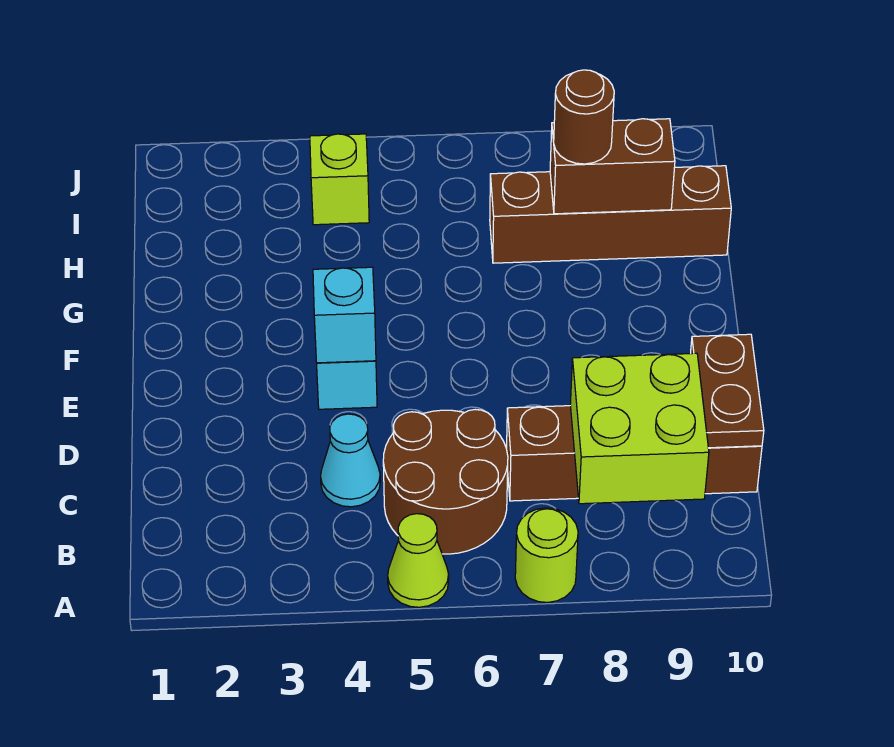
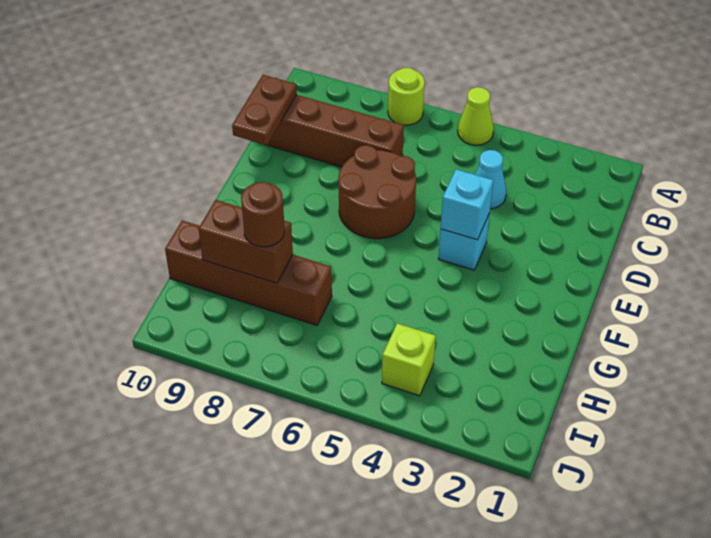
brown 2x2 round brick [383,410,508,554] -> brown 2x2 round brick moved to [339,145,416,239]
lime 2x2 brick [570,353,709,504] -> none

